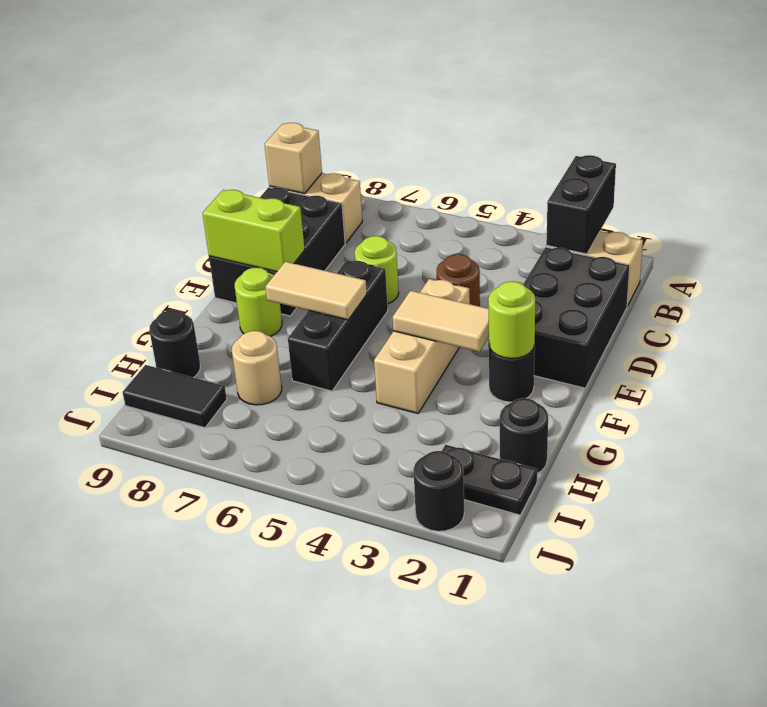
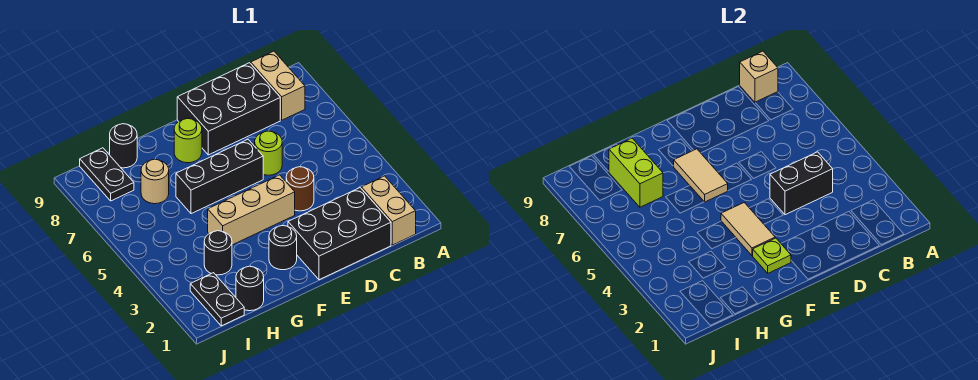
black 1x2 brick [546,155,616,254] -> black 1x2 brick moved to [770,152,833,215]
lime 1x2 brick [203,190,305,272] -> lime 1x2 brick moved to [609,138,663,207]
lime 1x1 round brick [488,281,535,359] -> lime 1x1 plate [753,238,791,273]
black 1x2 tile [123,365,227,428] -> black 1x2 plate [80,148,134,201]
black 1x1 round brick [413,451,464,531] -> black 1x1 round brick moved to [204,231,232,275]

